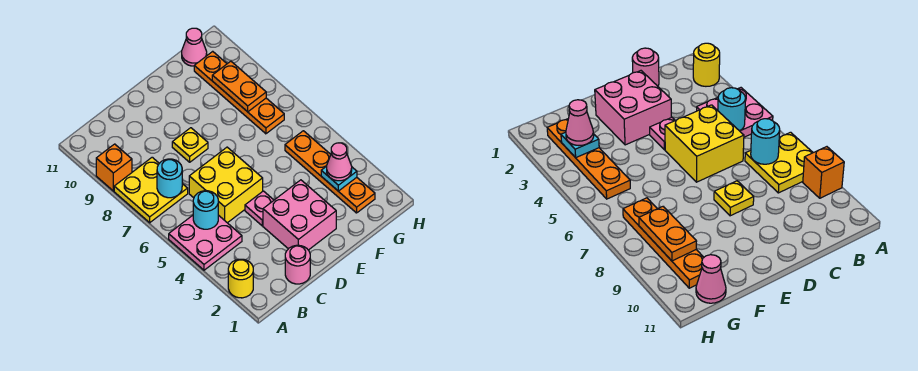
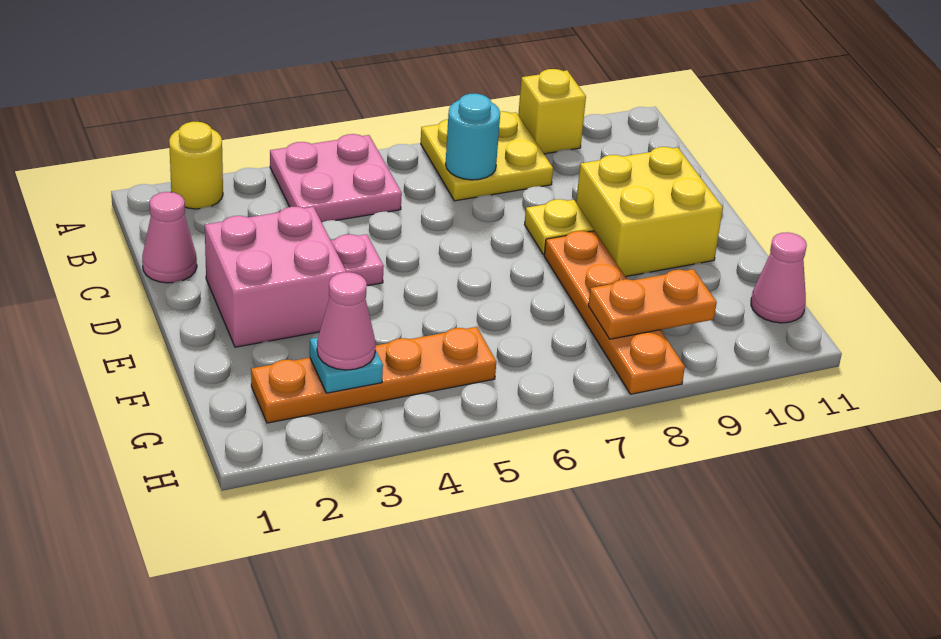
orange 1x1 brick [96,144,132,191] -> yellow 1x1 brick [518,69,586,154]
cyan 1x1 round brick [193,191,218,229] -> none
pink 1x1 round brick [285,245,310,284] -> pink 1x1 cone [142,192,197,283]
yellow 2x2 brick [189,147,263,223] -> yellow 2x2 brick moved to [576,147,723,277]
orange 1x4 plate [194,51,284,134] -> orange 1x4 plate turned to [544,231,685,394]

